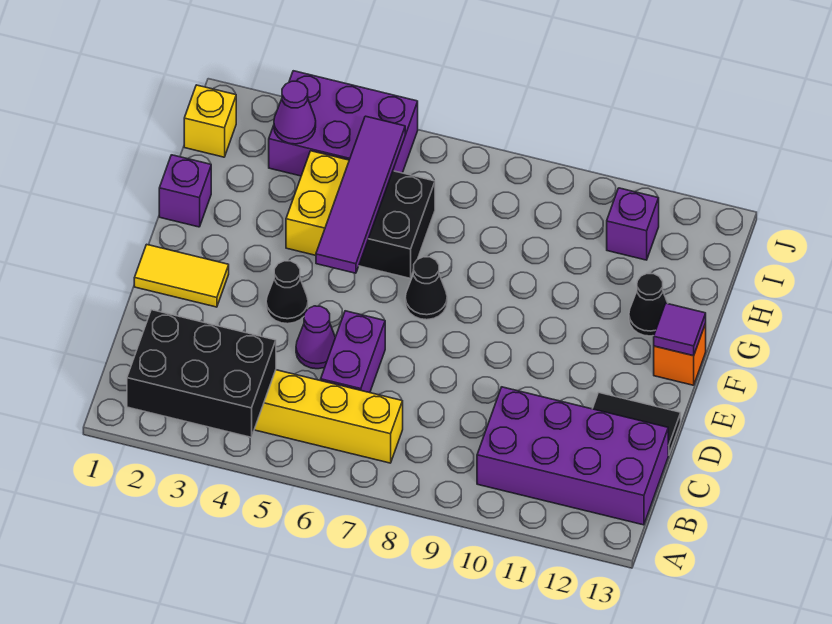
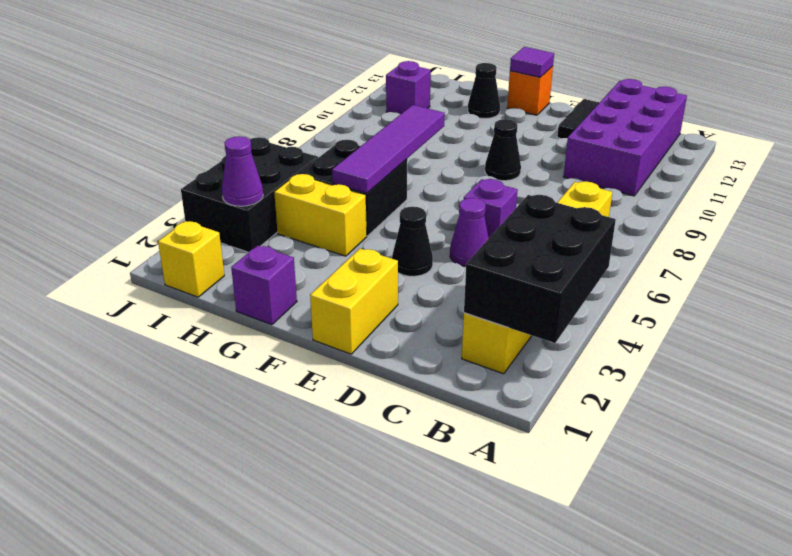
purple 1x2 brick [321,311,385,393] -> purple 1x1 brick [464,179,518,238]
yellow 1x2 tile [134,244,229,307] -> yellow 1x2 brick [310,249,398,354]
purple 1x4 tile [316,116,405,273] -> purple 1x4 tile turned to [332,105,445,193]
black 1x1 cone [405,257,447,320] -> black 1x1 cone moved to [485,119,521,181]
purple 2x3 brick [269,71,418,176] -> black 2x3 brick [181,137,318,253]

